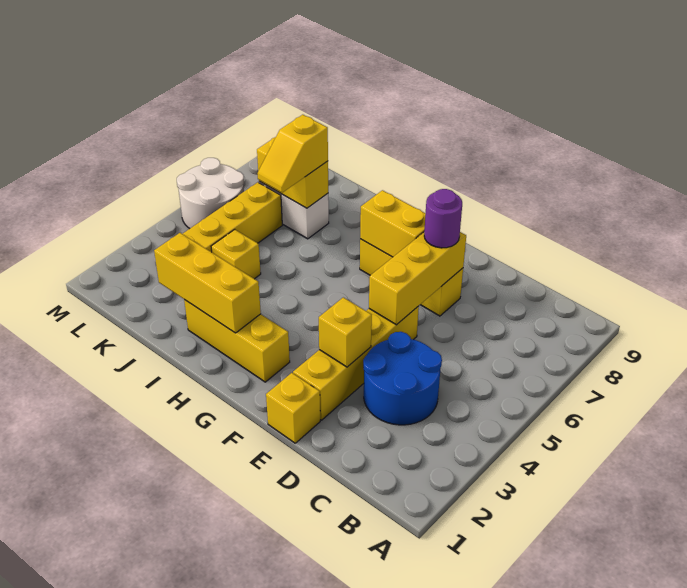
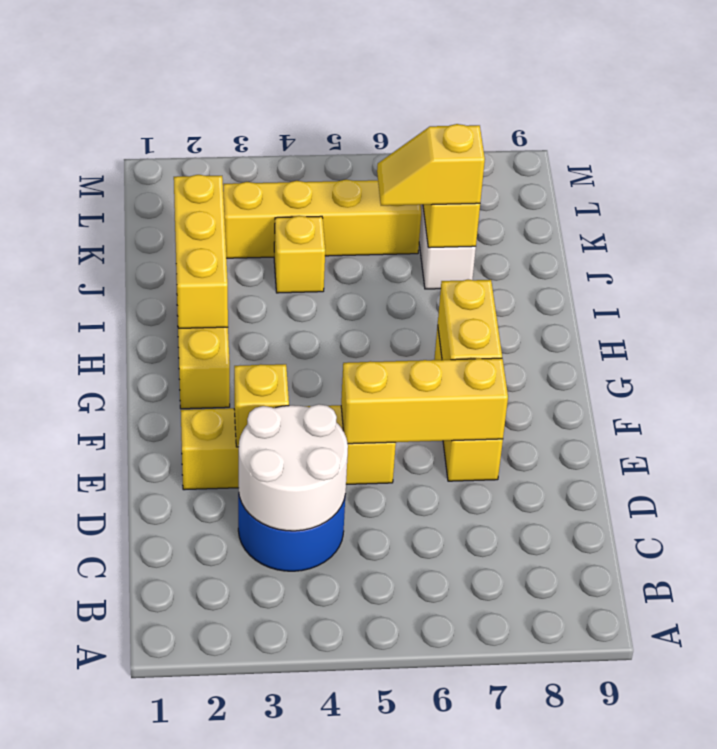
yellow 1x1 brick [266,373,320,443] -> none
purple 1x1 round brick [424,189,462,248] -> none
white 2x2 round brick [177,158,244,229] -> white 2x2 round brick moved to [239,404,348,531]

